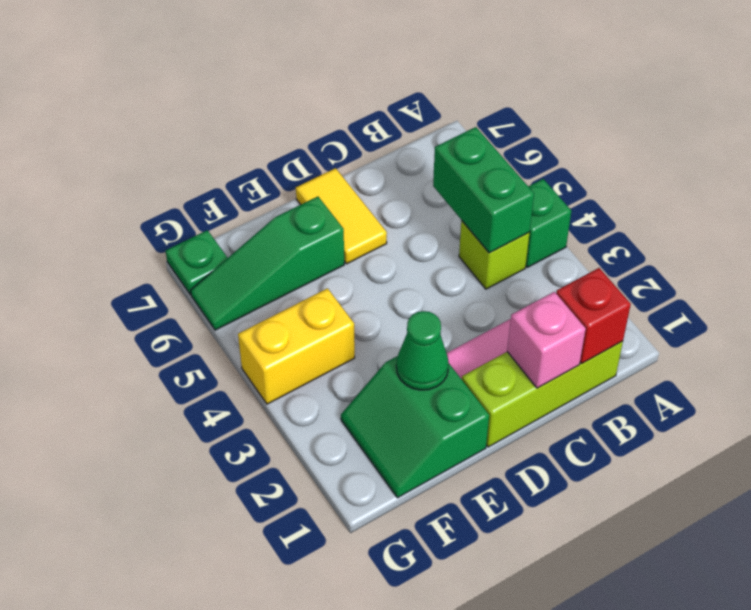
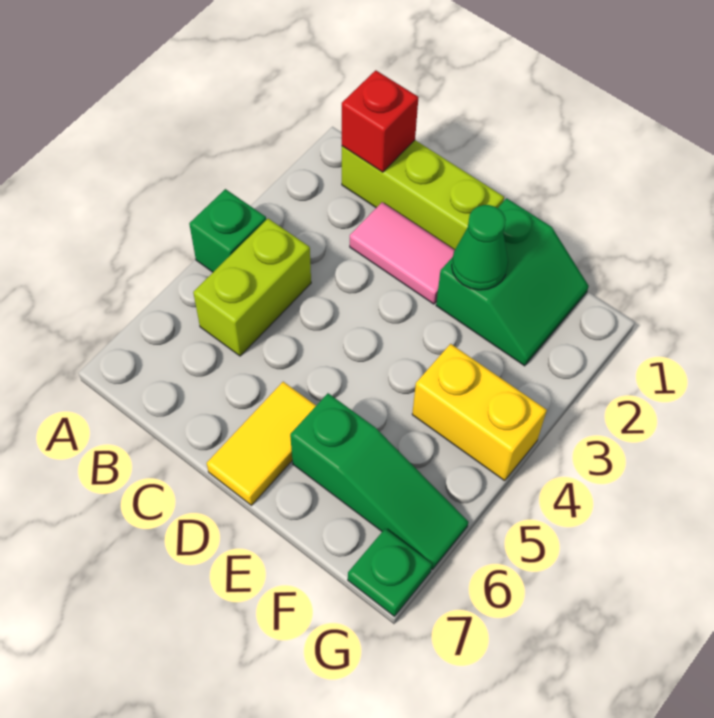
lime 1x1 brick [459,221,530,289] -> lime 1x2 brick [193,219,311,356]
green 1x2 brick [433,127,534,253] -> none
pink 1x1 brick [507,292,586,388] -> none

